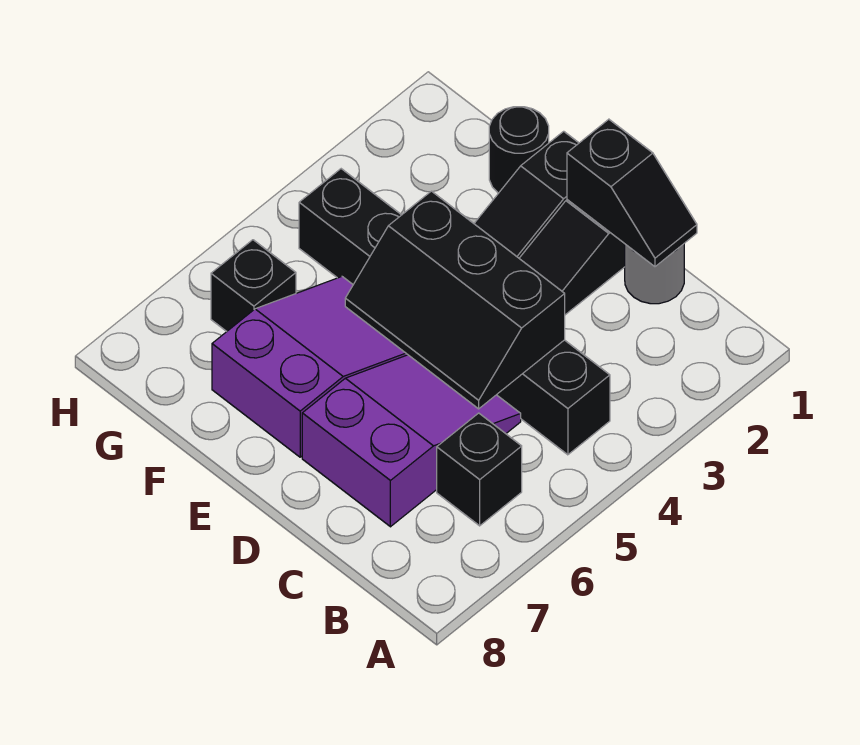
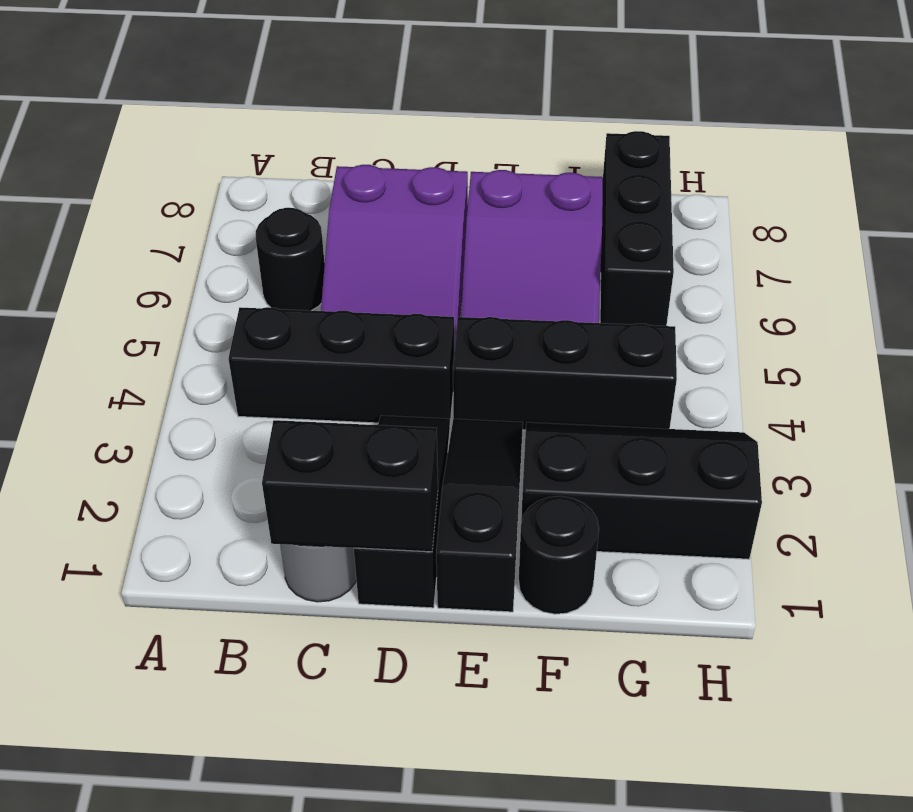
black 1x1 brick [437,413,522,526] -> black 1x1 round brick [256,208,325,311]
black 1x2 slope [567,119,697,267] -> black 1x2 brick [262,420,438,552]
black 2x3 slope [345,191,565,409] -> black 2x3 slope moved to [521,422,762,559]
black 1x1 brick [211,240,296,331] -> black 1x3 brick [600,131,674,326]

